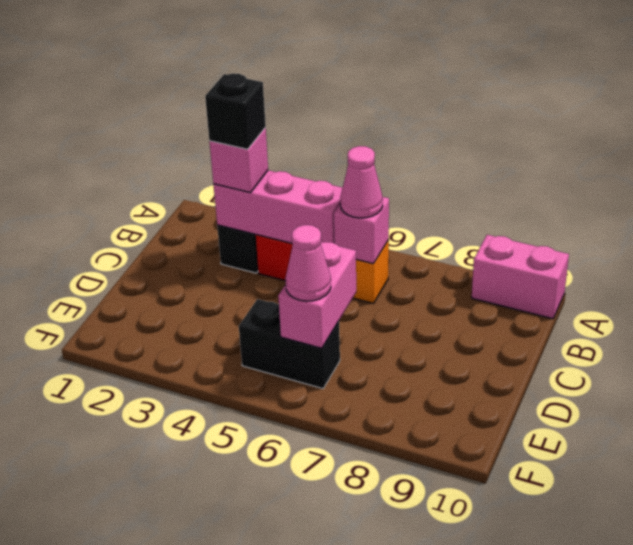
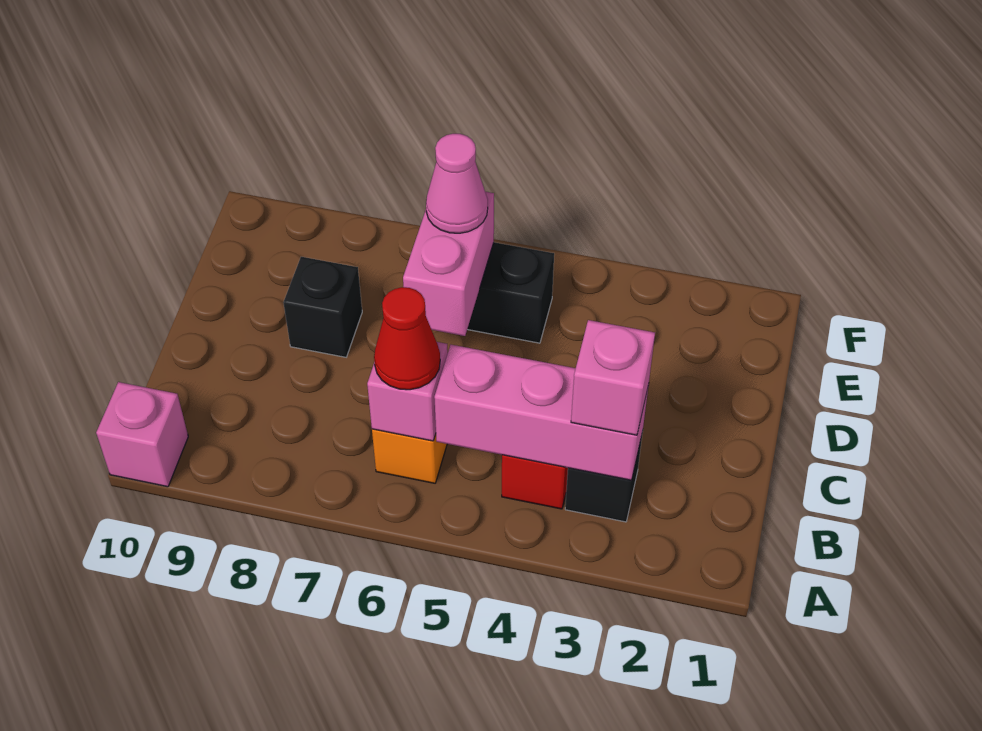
pink 1x2 brick [472,235,569,319] -> pink 1x1 brick [96,382,188,487]
black 1x1 brick [205,73,266,149] -> black 1x1 brick moved to [283,257,362,357]
pink 1x1 cone [340,146,383,218] -> red 1x1 cone [374,287,440,390]

